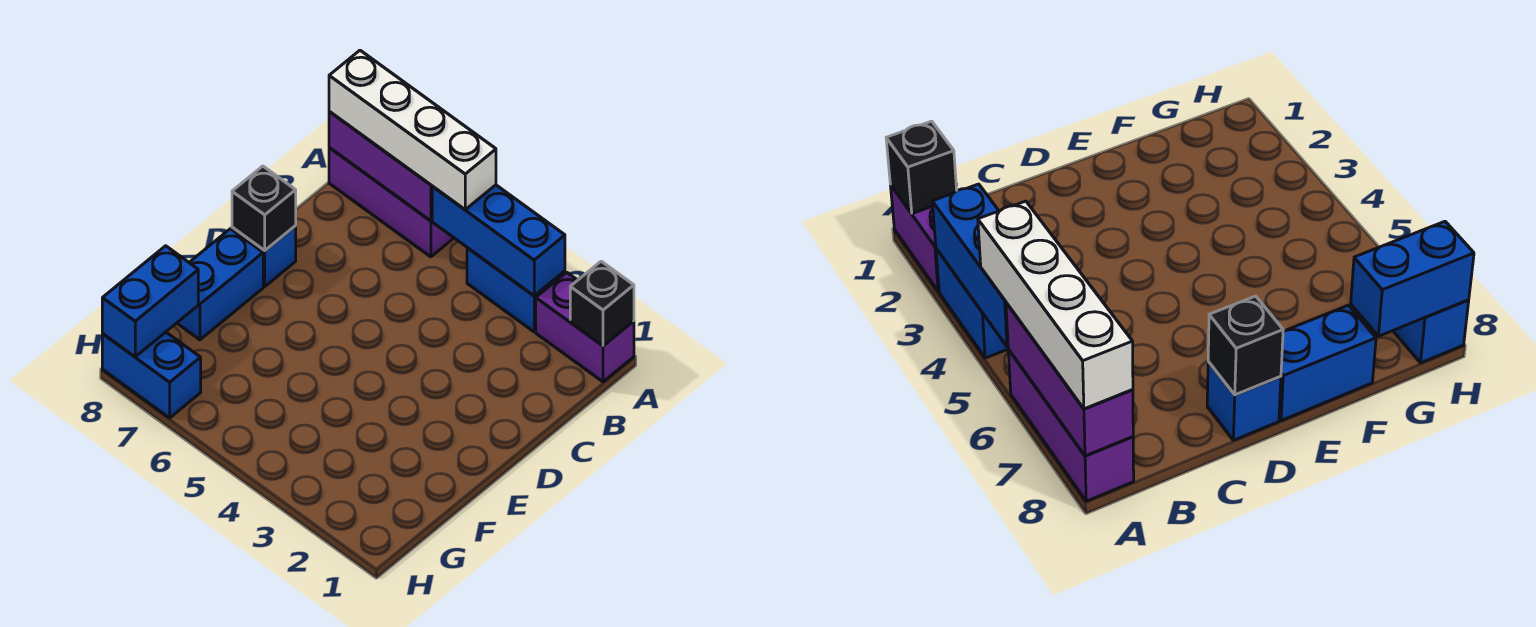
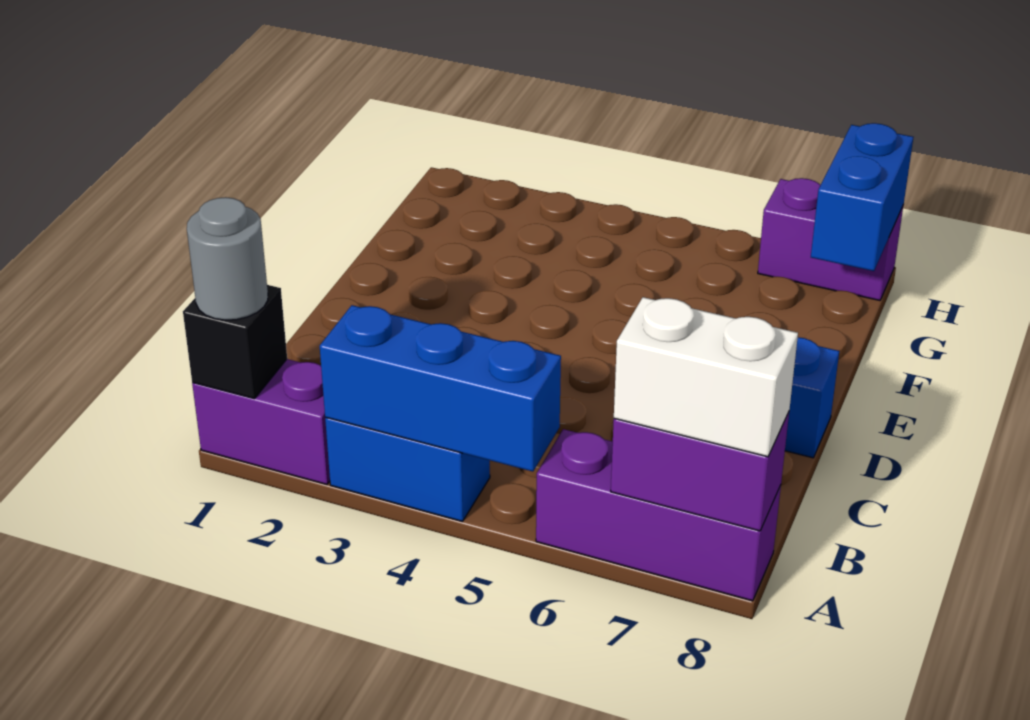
none -> grey 1x1 round brick [187,197,268,320]
white 1x4 brick [329,50,496,209] -> white 1x2 brick [614,297,798,457]
purple 1x3 brick [329,112,433,221] -> purple 1x2 brick [611,412,789,531]
black 1x1 brick [232,166,296,251] -> none
blue 1x2 brick [177,229,263,340] -> none
blue 1x2 brick [102,332,201,418] -> purple 1x2 brick [758,178,903,300]

